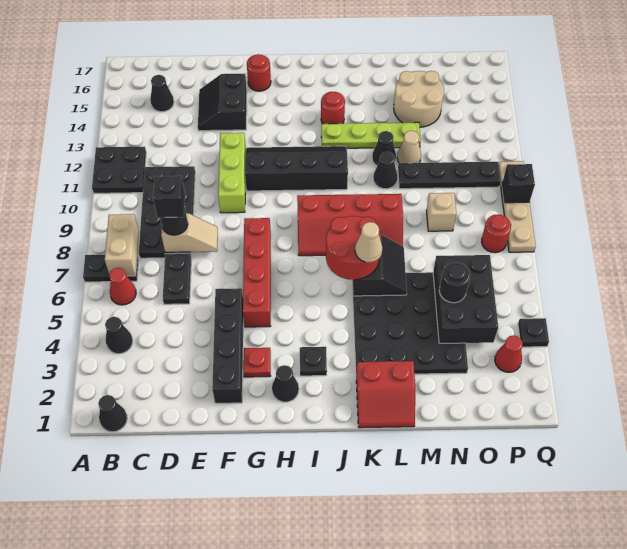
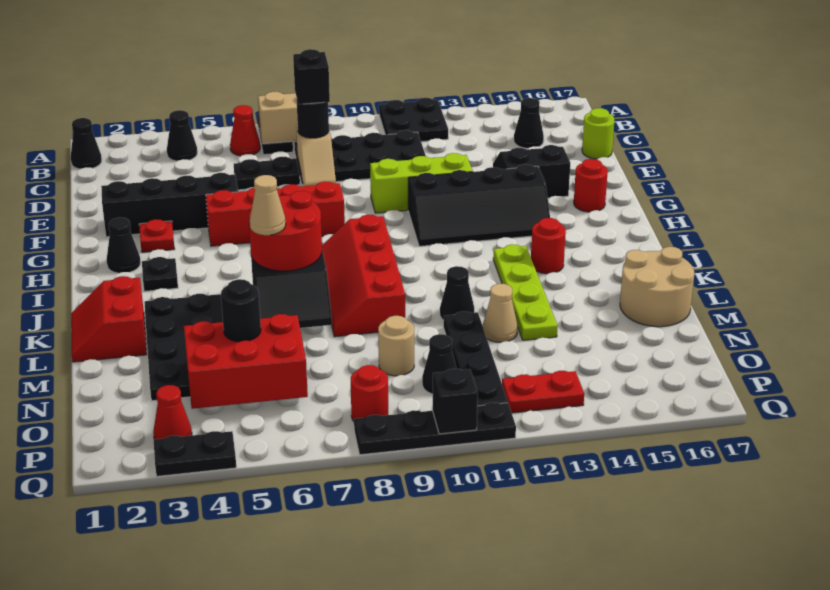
none -> lime 1x1 round brick [582,108,614,159]
black 2x4 slope [245,146,348,191] -> black 2x4 slope turned to [408,164,550,246]
black 1x1 cone [372,131,396,166] -> black 1x1 cone moved to [422,334,457,394]
tan 2x2 round brick [394,71,444,127] -> tan 2x2 round brick moved to [620,247,694,327]
black 2x3 brick [433,255,498,343] -> red 2x3 brick [184,314,308,409]
tan 1x1 brick [426,193,456,231] -> tan 1x1 round brick [378,316,414,376]
none -> red 1x2 plate [502,371,584,413]
black 1x1 plate [518,318,549,347] -> black 1x2 plate [154,431,236,476]
tan 1x4 plate [499,161,536,252] -> black 1x4 plate [354,402,516,455]

